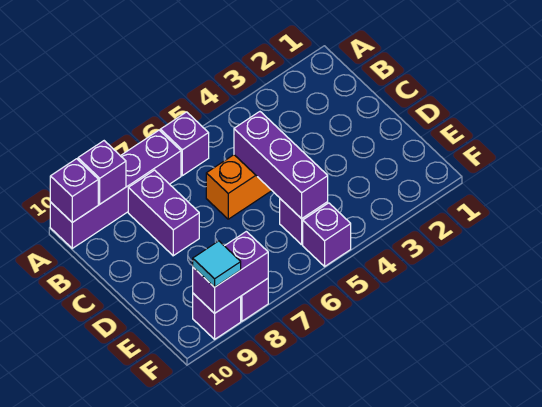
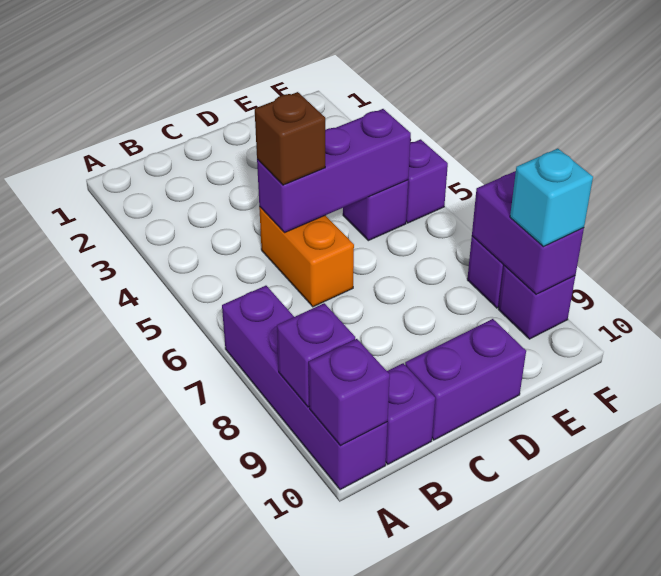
purple 1x1 brick [160,112,209,176] -> purple 1x1 brick moved to [386,363,435,464]
purple 1x2 brick [128,170,199,256] -> purple 1x2 brick moved to [405,319,526,440]
none -> brown 1x1 brick [255,92,325,185]
cyan 1x1 tile [193,241,241,287] -> cyan 1x1 brick [510,149,593,247]

